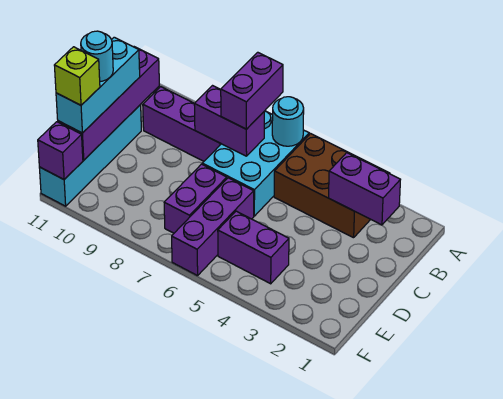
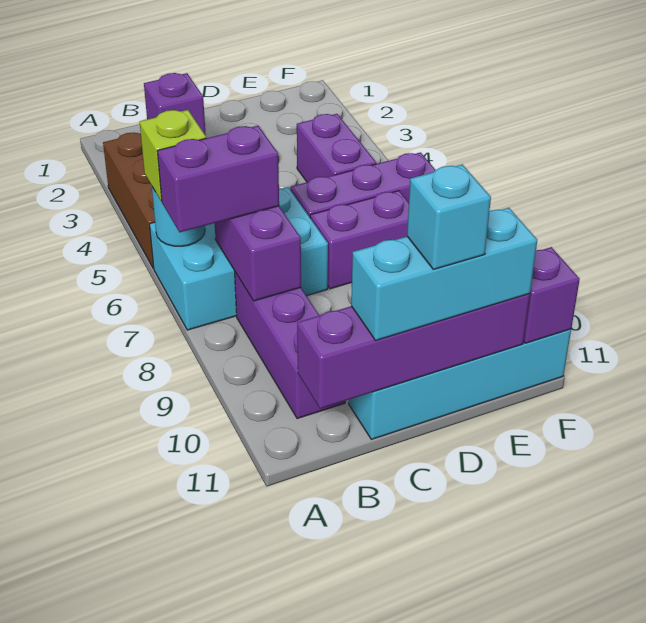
purple 1x2 brick [329,153,400,225] -> purple 1x1 brick [144,73,206,135]
cyan 1x1 round brick [81,31,113,82] -> cyan 1x1 brick [407,164,491,270]
lime 1x1 brick [54,47,100,105] -> lime 1x1 brick moved to [140,110,206,201]

